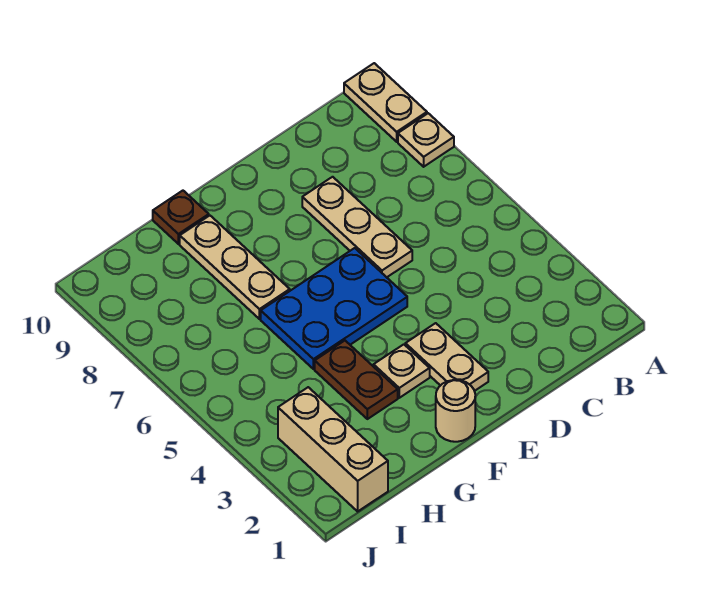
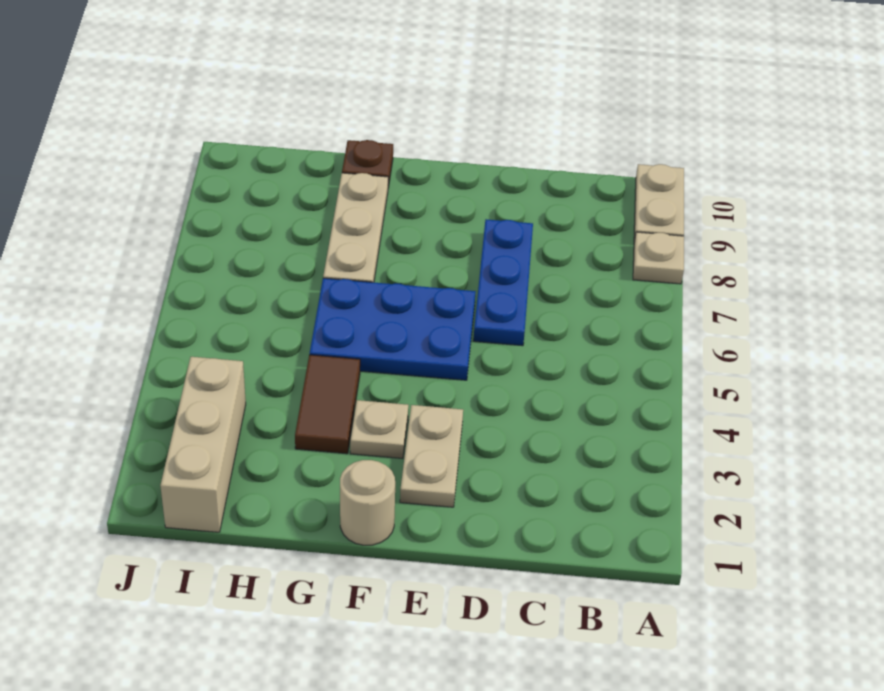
tan 1x3 plate [302,177,412,277] -> blue 1x3 plate [473,219,533,346]
brown 1x2 plate [315,341,398,419] -> brown 1x2 tile [295,355,360,454]

